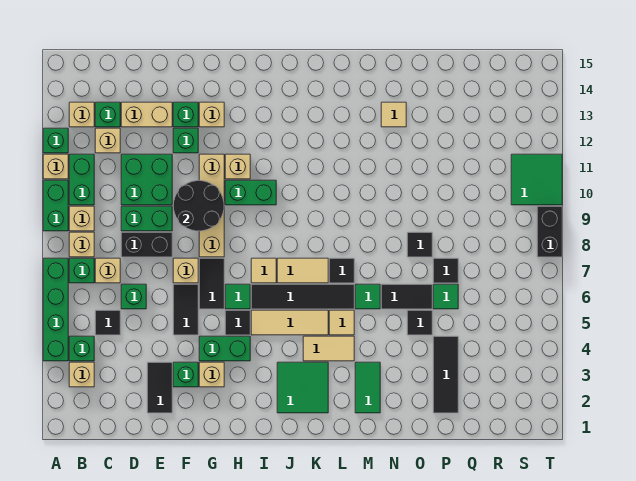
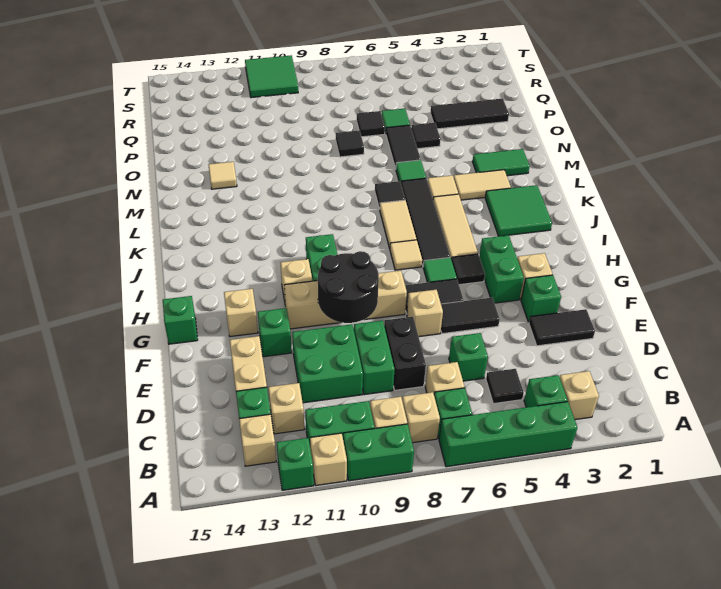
green 1x1 brick [173,102,198,127] -> green 1x1 brick moved to [163,296,198,344]
tan 1x2 tile [303,336,354,361] -> tan 1x2 tile turned to [454,170,511,200]
black 1x2 brick [537,206,562,257] -> none

